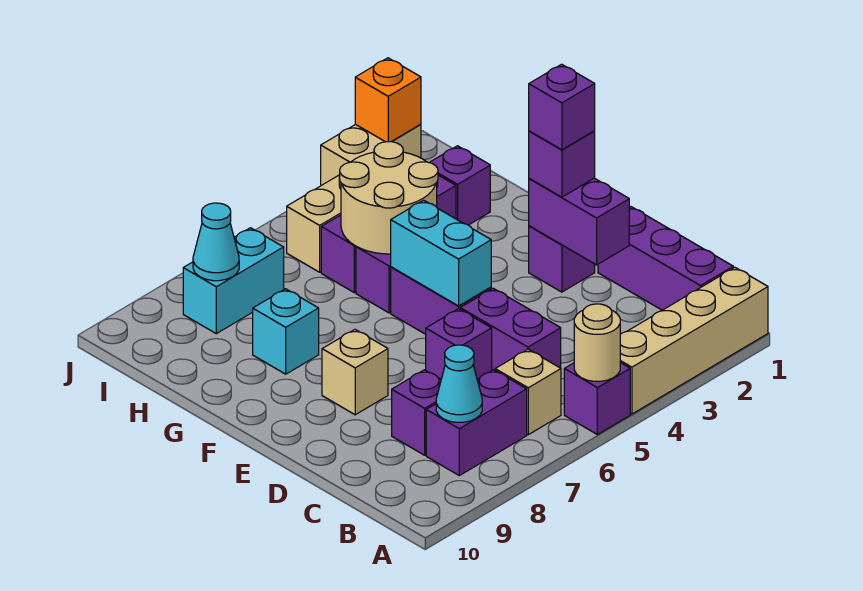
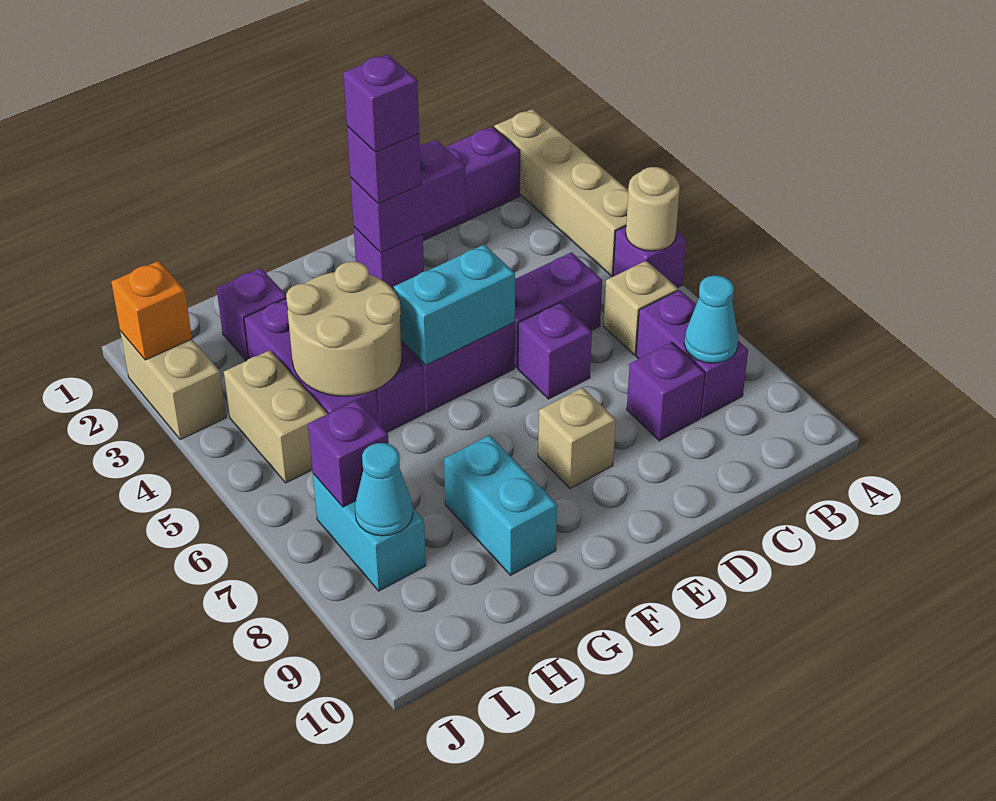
cyan 1x1 brick [253,289,319,374] -> cyan 1x2 brick [444,435,557,575]
none -> purple 1x1 brick [308,400,389,507]

